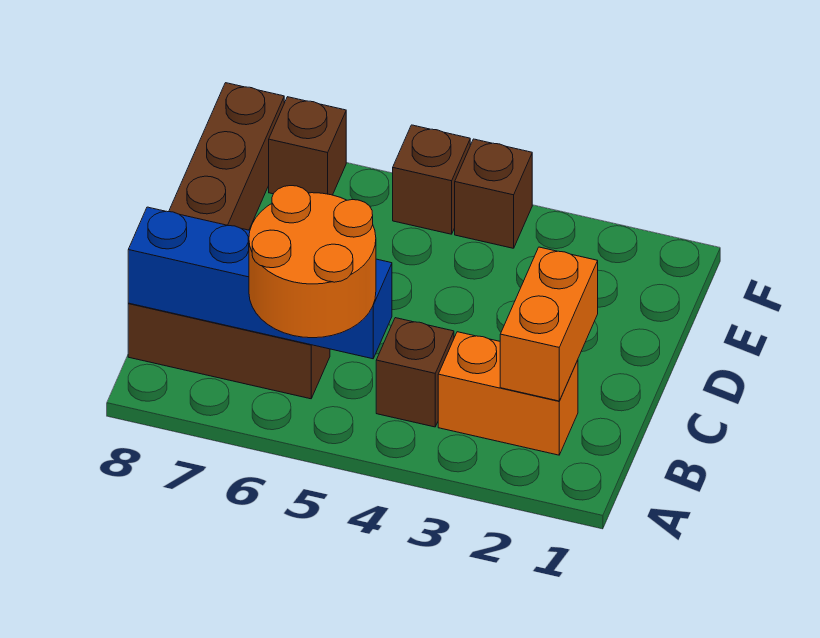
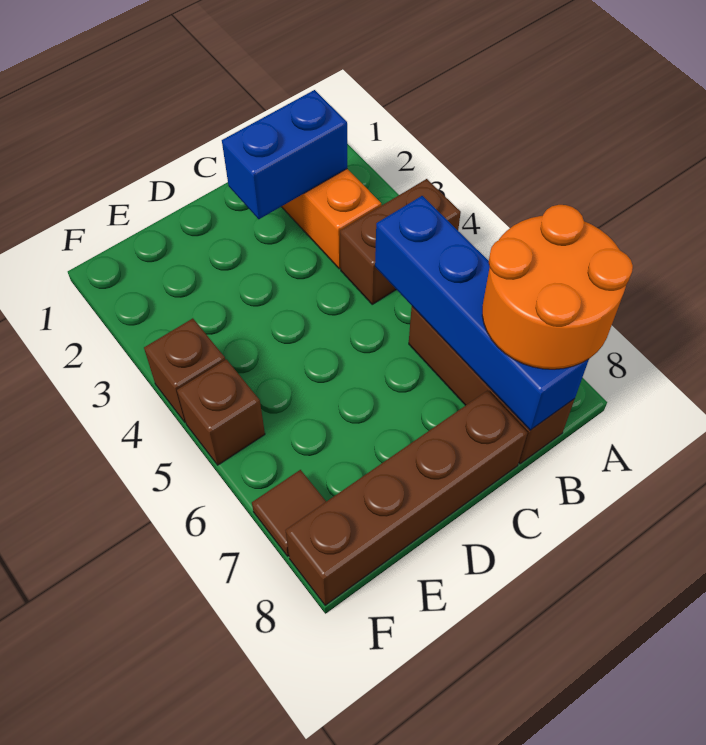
orange 2x2 round brick [249,186,376,338] -> orange 2x2 round brick moved to [482,205,633,369]
orange 1x2 brick [500,247,598,401] -> blue 1x2 brick [222,90,347,219]
brown 1x1 brick [376,318,454,427] -> brown 1x2 brick [340,179,461,304]
brown 1x1 brick [269,97,346,195] -> brown 1x1 tile [252,470,326,556]

